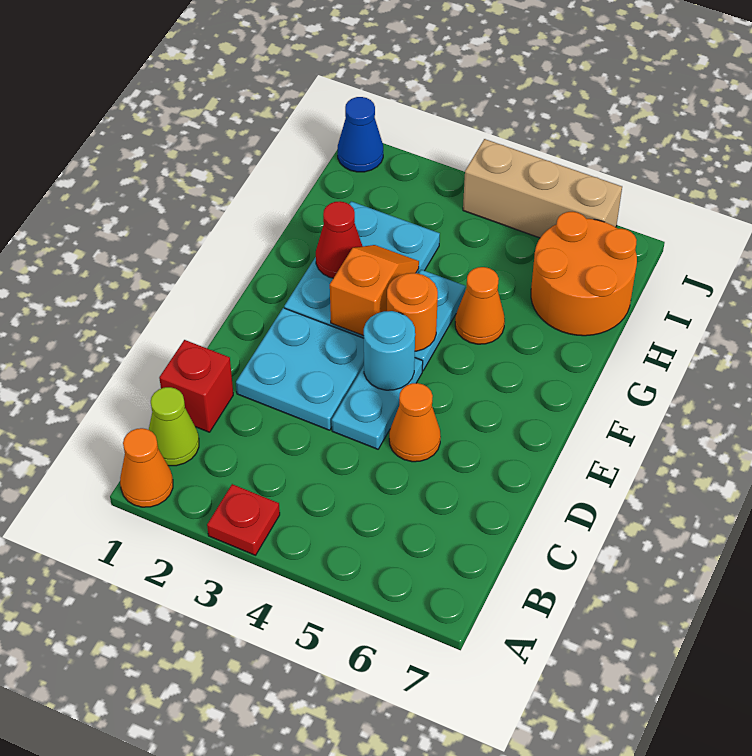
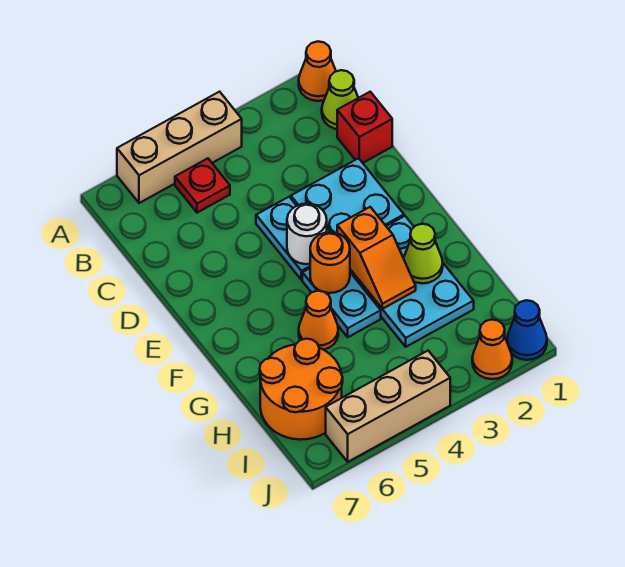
red 1x1 plate [207,484,280,555] -> red 1x1 plate moved to [175,158,230,213]
none -> tan 1x3 brick [117,92,242,203]
orange 1x1 cone [389,383,441,462] -> orange 1x1 cone moved to [472,320,512,379]
cyan 1x1 round brick [364,311,415,390] -> white 1x1 round brick [287,204,327,264]
red 1x1 cone [316,201,363,278] -> lime 1x1 cone [404,224,443,283]

